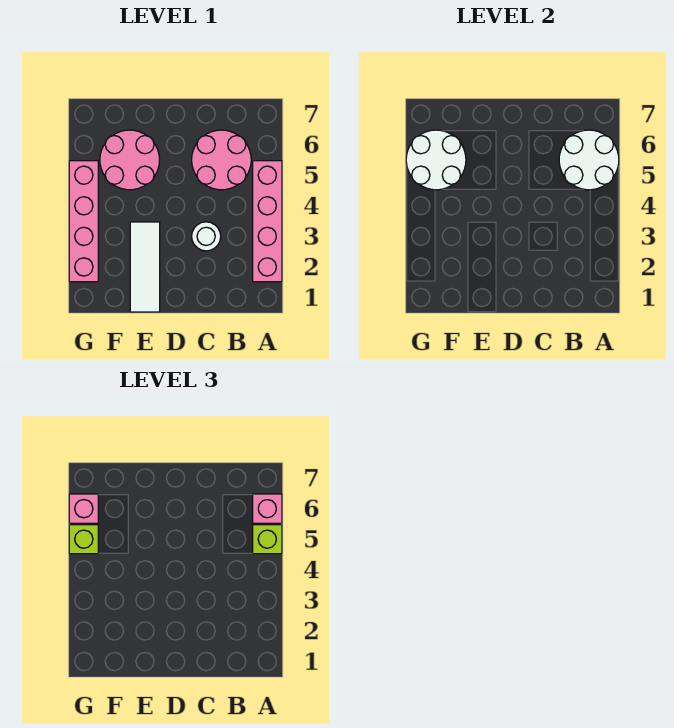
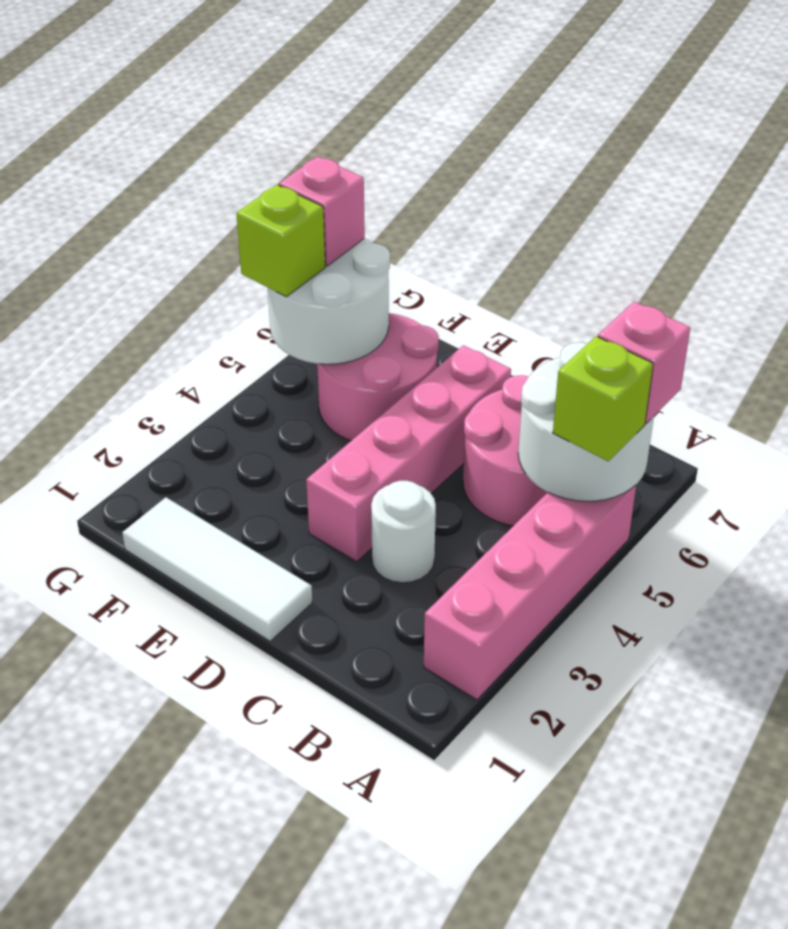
white 1x3 tile [130,222,160,312] -> white 1x3 tile turned to [122,497,312,641]
pink 1x4 brick [69,161,98,282] -> pink 1x4 brick moved to [306,345,511,562]

